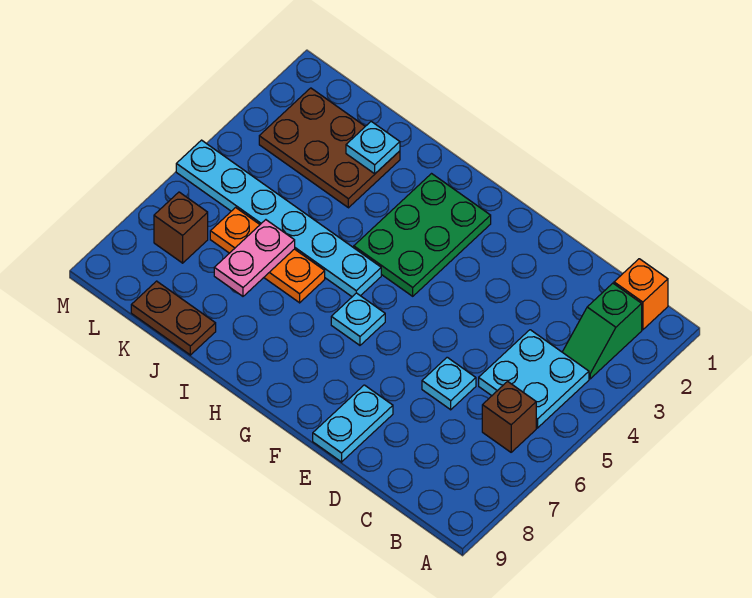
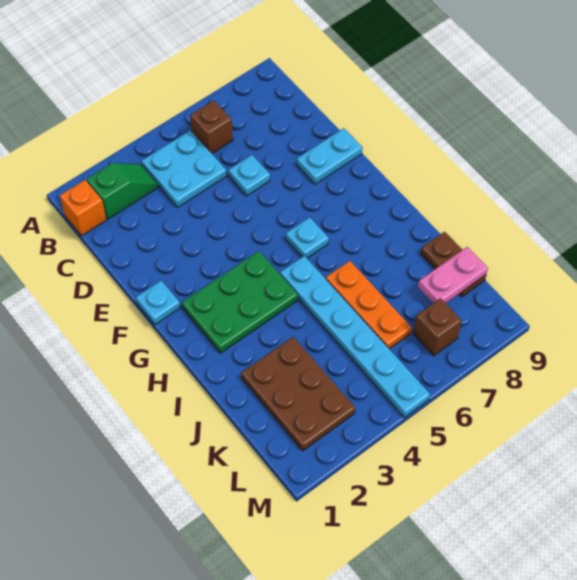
cyan 1x1 plate [346,122,400,174] -> cyan 1x1 plate moved to [136,281,180,325]
pink 1x2 plate [214,220,295,296] -> pink 1x2 plate moved to [418,247,488,303]

